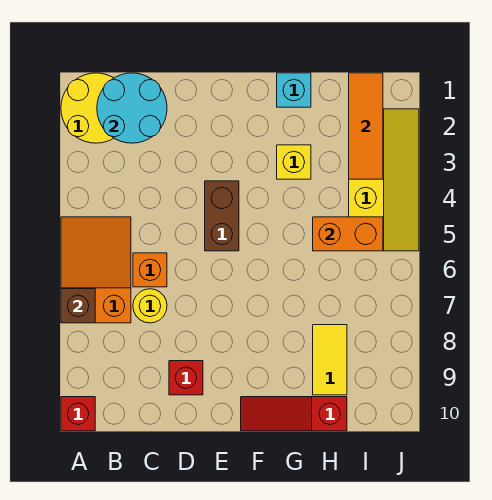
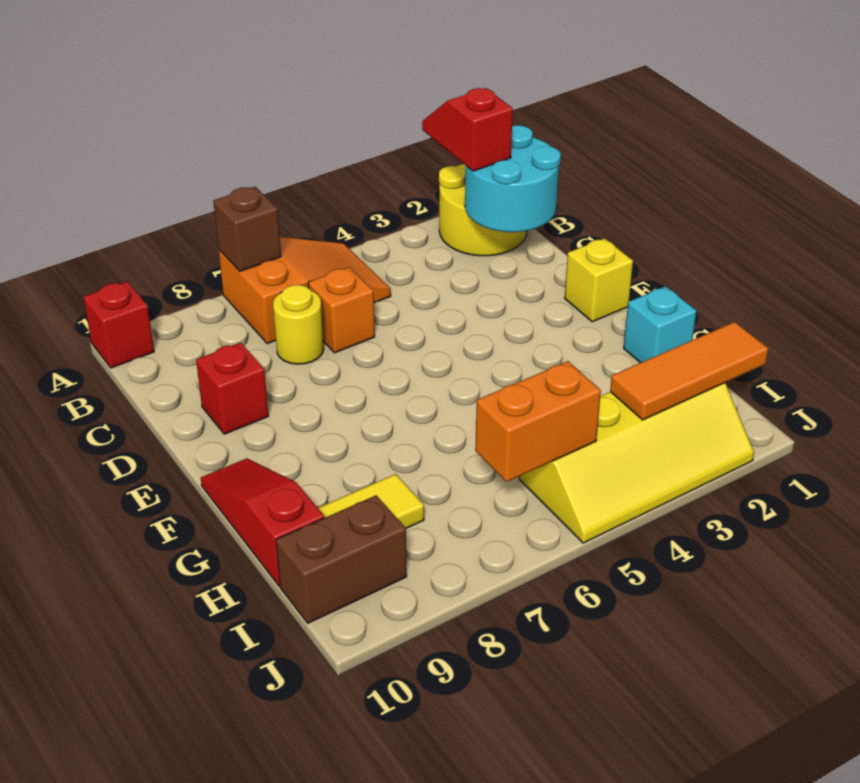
none -> red 1x2 slope [422,88,513,171]
brown 1x2 brick [205,181,239,251] -> brown 1x2 brick moved to [276,495,407,623]
yellow 1x1 brick [277,145,311,179] -> yellow 1x1 brick moved to [565,238,633,322]
orange 1x2 brick [313,217,383,251] -> orange 1x2 brick turned to [475,361,601,482]

